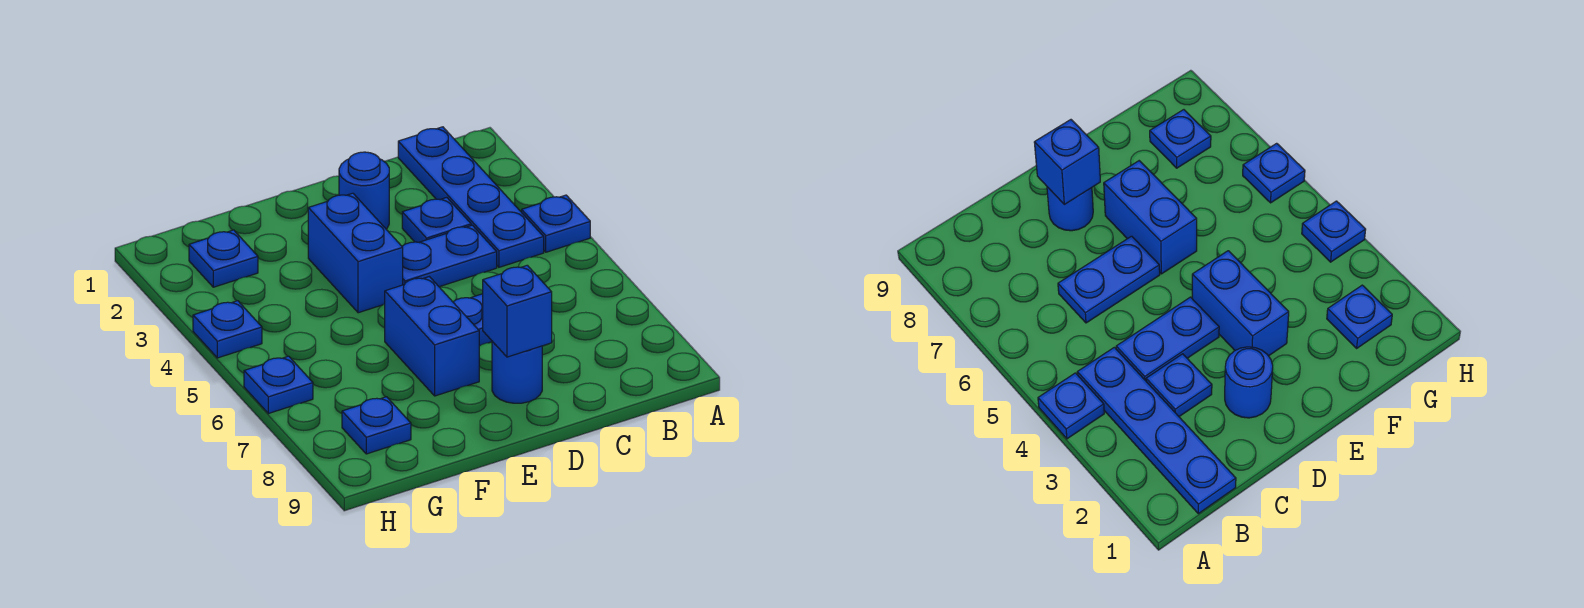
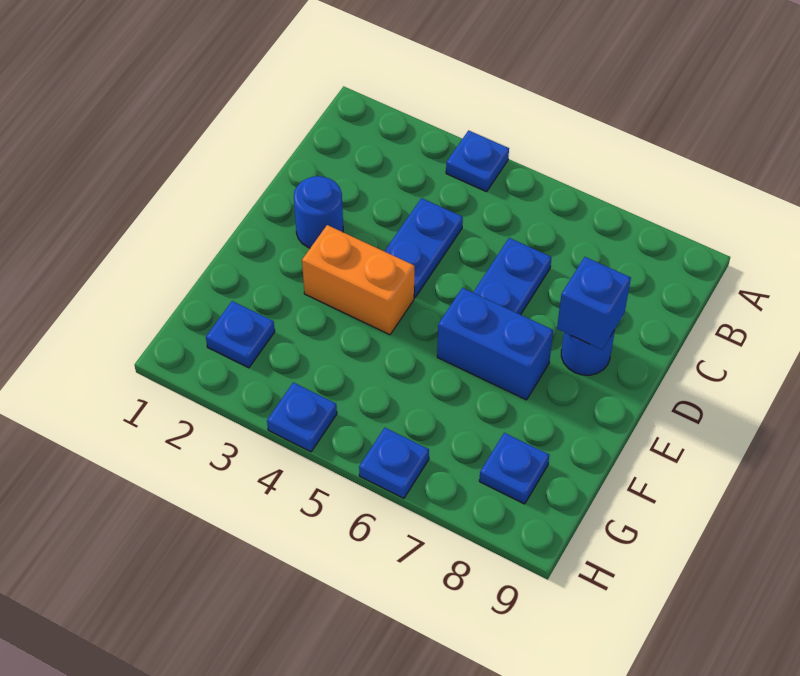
blue 1x4 plate [398,127,544,267] -> none
blue 1x1 plate [402,198,471,242] -> none
blue 1x2 brick [308,193,403,313] -> orange 1x2 brick [302,225,414,335]

